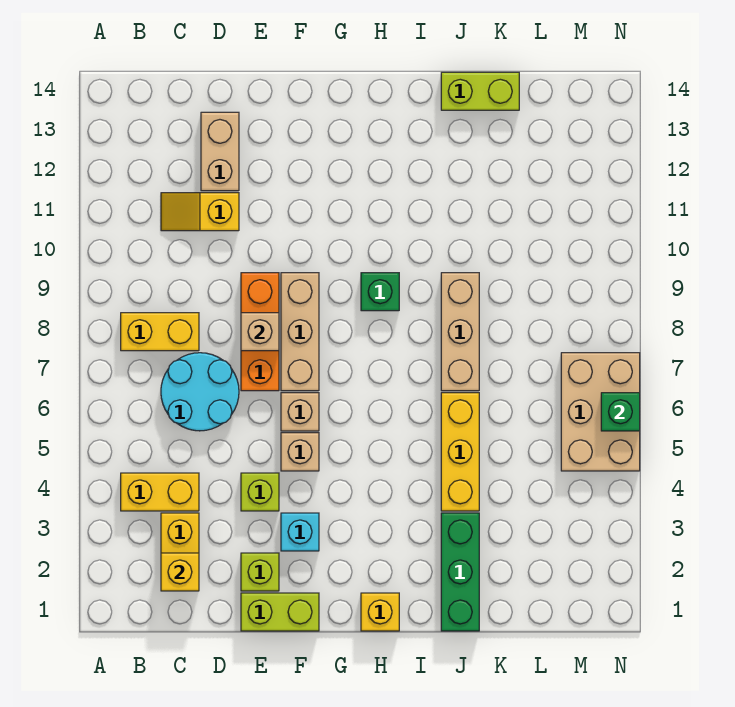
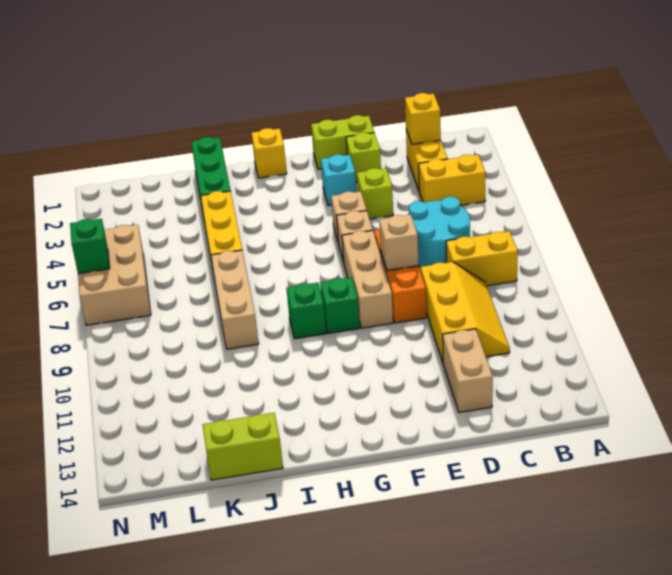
yellow 1x2 slope [161,193,239,231] -> yellow 2x3 slope [421,262,510,362]
none -> green 1x1 brick [320,277,360,333]

